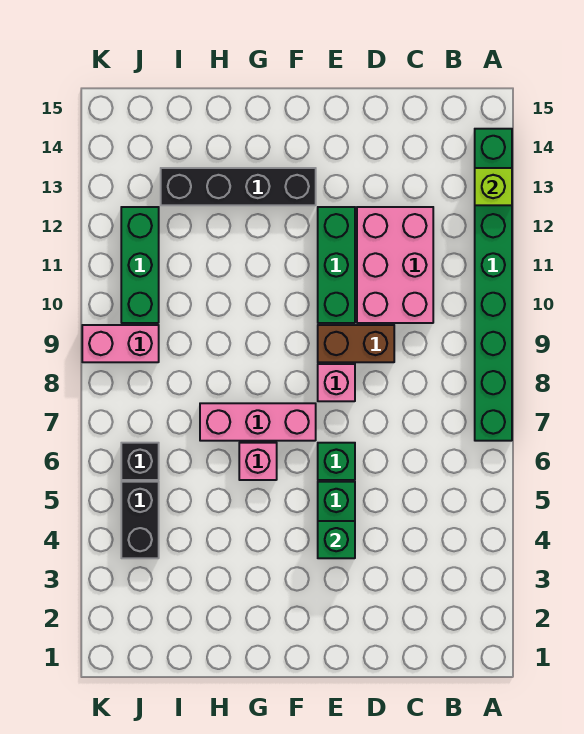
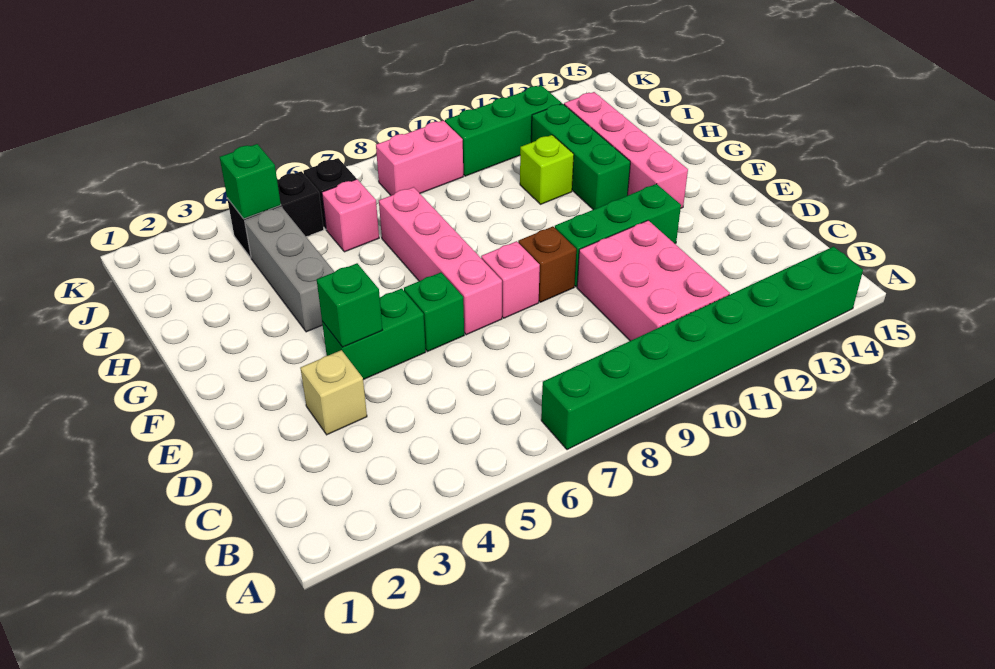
lime 1x1 brick [475,168,512,205] -> lime 1x1 brick moved to [520,135,574,204]
pink 2x3 brick [357,207,433,323] -> pink 2x3 brick turned to [577,220,730,341]
none -> tan 1x1 brick [300,350,367,435]
brown 1x2 brick [318,325,394,362] -> brown 1x1 brick [518,226,576,302]
pink 1x3 brick [200,403,316,441] -> pink 1x4 brick [379,187,502,335]
black 1x4 brick [161,168,316,205] -> pink 1x4 brick [564,92,688,208]
none -> grey 1x3 brick [245,207,334,332]
pink 1x1 brick [239,443,277,480] -> pink 1x1 brick moved to [322,179,379,252]
none -> green 1x3 brick [531,104,630,210]
none -> green 1x1 brick [220,144,281,219]
pink 1x2 brick [82,325,159,362] -> pink 1x2 brick turned to [376,121,463,195]

